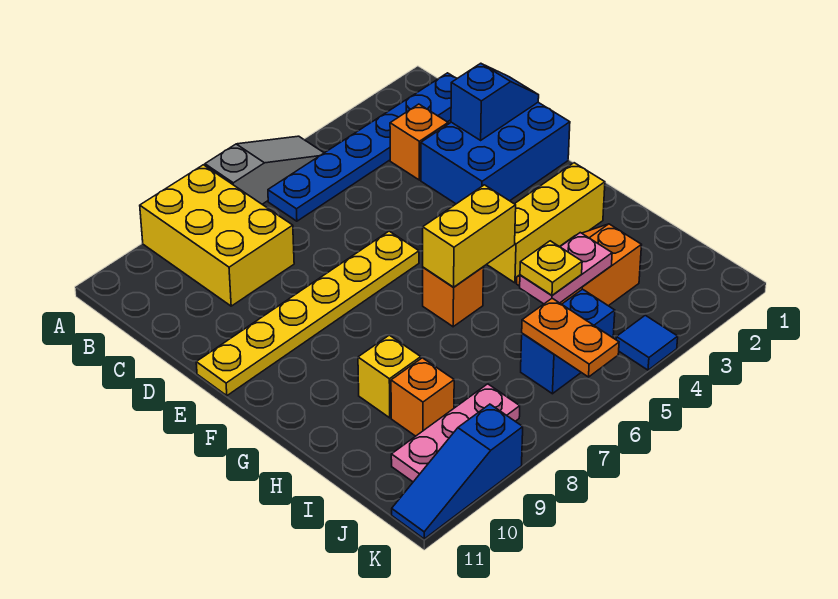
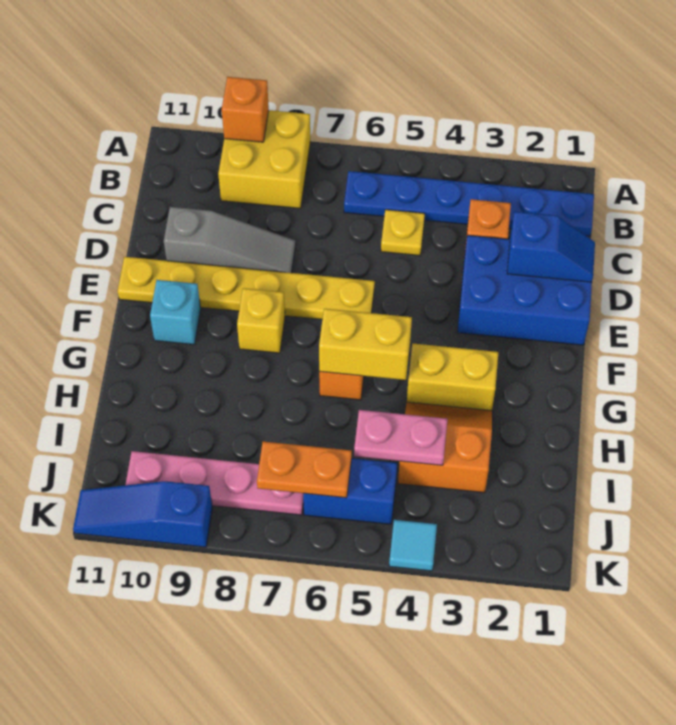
grey 1x3 slope [205,136,324,204] -> grey 1x3 slope moved to [164,207,296,273]
yellow 2x3 brick [140,165,294,306] -> yellow 2x2 brick [218,110,310,209]
none -> cyan 1x1 brick [150,280,201,345]
yellow 1x3 brick [487,163,605,283] -> yellow 1x2 brick [407,344,498,411]
yellow 1x1 brick [358,335,421,418] -> yellow 1x1 brick moved to [237,288,285,353]
yellow 1x1 plate [520,241,582,295] -> yellow 1x1 plate moved to [381,210,425,256]
orange 1x1 brick [391,358,454,436] -> orange 1x1 brick moved to [222,77,269,142]
orange 1x2 plate [522,298,619,377] -> orange 1x2 plate turned to [257,441,352,498]
pink 1x3 plate [391,384,520,482] -> pink 1x4 plate [125,451,304,515]
blue 1x1 tile [616,315,678,370] -> cyan 1x1 tile [389,520,437,571]

